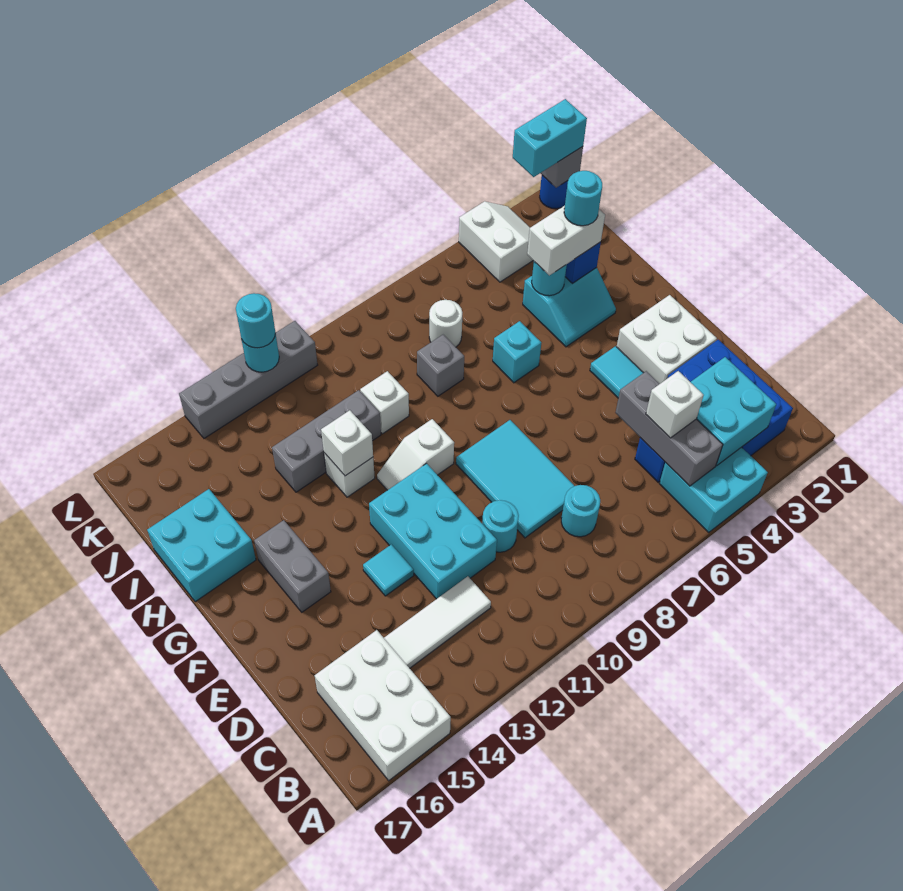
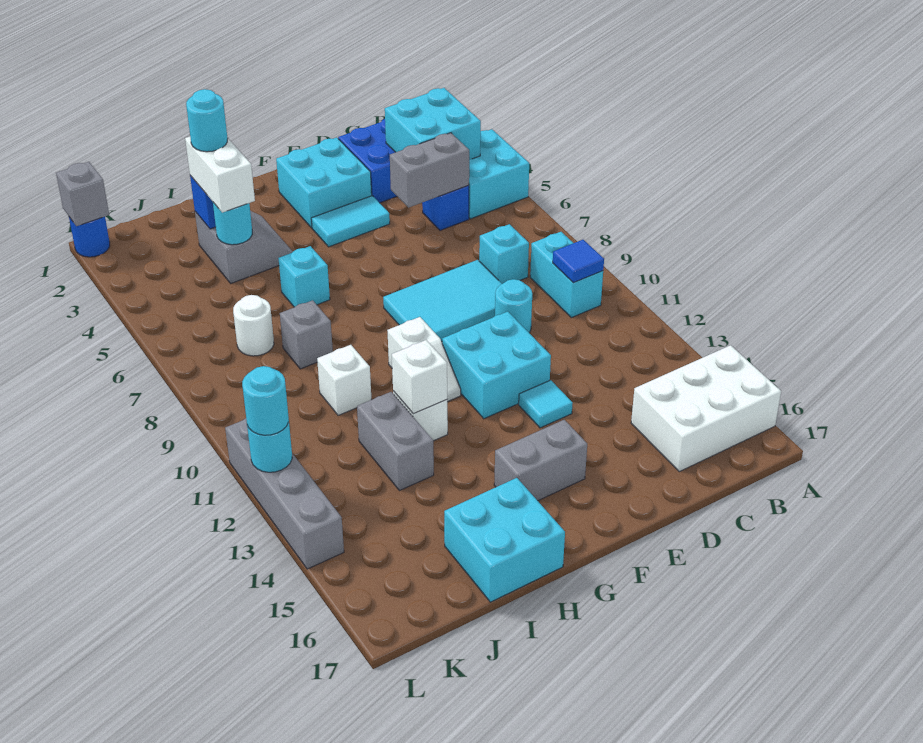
grey 1x3 brick [615,371,723,486] -> grey 1x2 brick [390,133,469,208]
none -> blue 1x1 tile [553,240,604,283]
white 1x1 brick [646,371,704,438] -> none
cyan 1x1 round brick [561,485,600,537] -> cyan 1x1 brick [479,224,529,284]
white 1x3 tile [384,576,491,668] -> none
cyan 2x3 brick [369,464,497,599] -> cyan 2x2 brick [442,312,551,419]
white 2x2 brick [617,295,717,384] -> cyan 2x2 brick [276,138,372,228]
cyan 2x2 slope [523,267,616,347] -> grey 2x2 slope [195,211,293,283]
grey 1x3 brick [272,390,381,492] -> grey 1x2 brick [357,392,434,491]
white 2x2 slope [459,201,533,282] -> none
cyan 1x2 brick [513,99,587,177] -> cyan 1x2 brick moved to [530,232,603,318]

